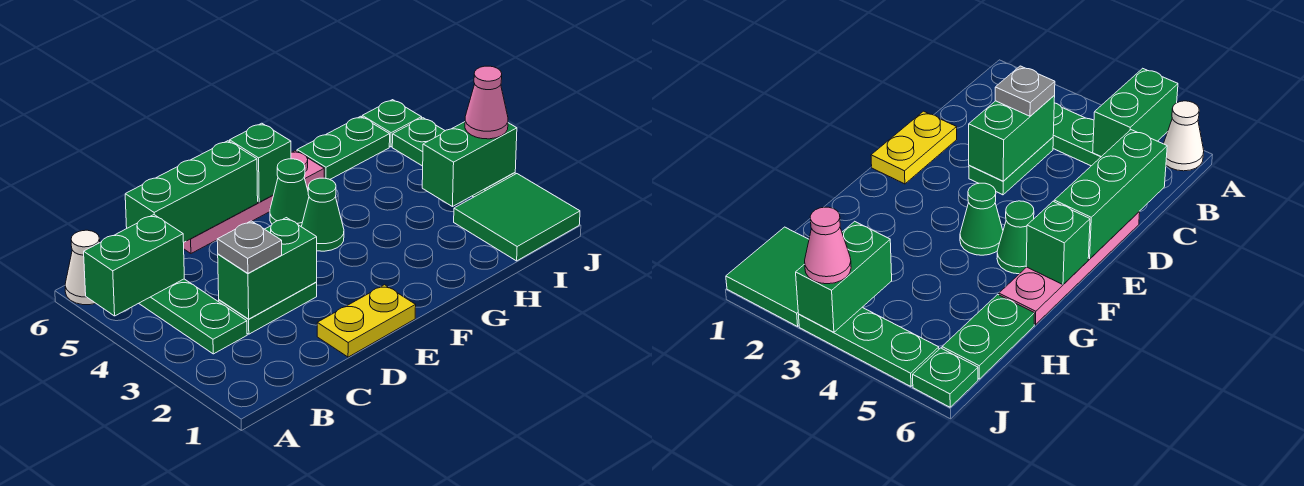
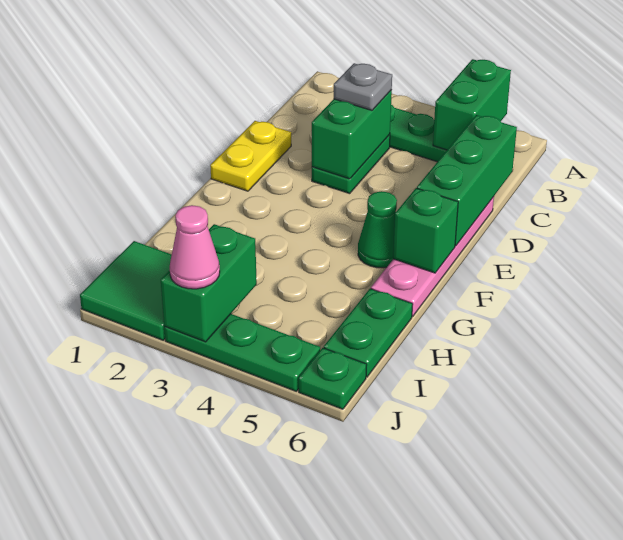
white 1x1 cone [65,230,100,305] -> none
green 1x1 cone [301,178,344,251] -> none

